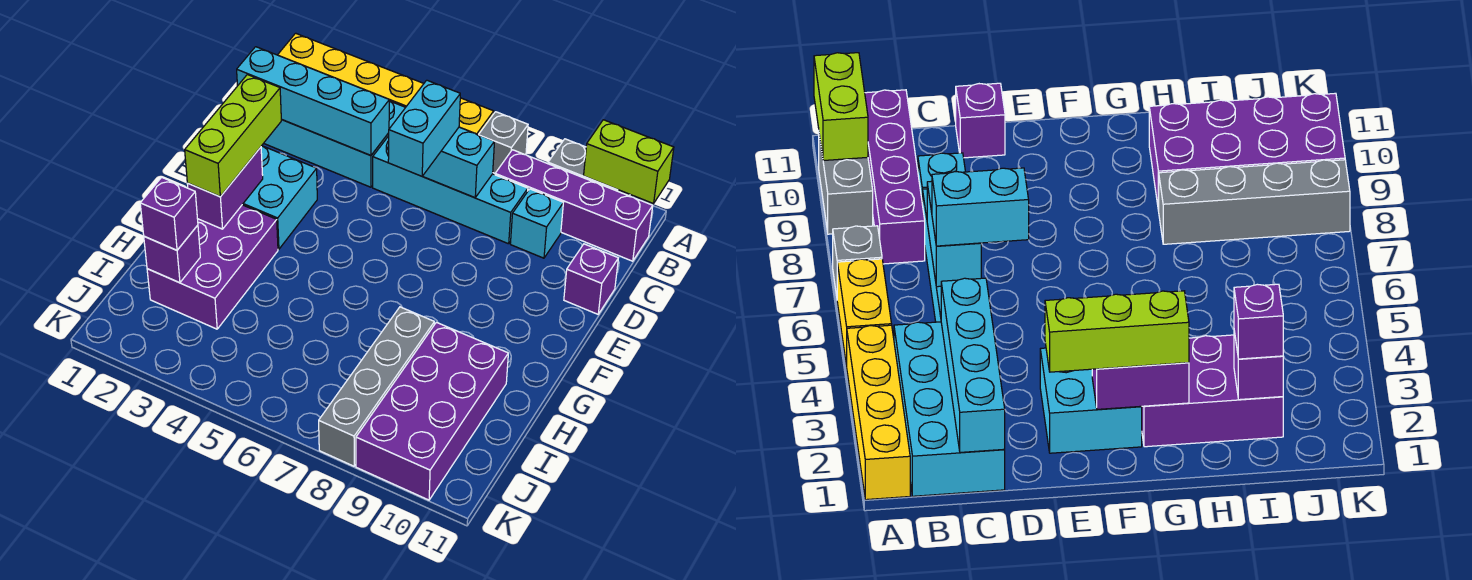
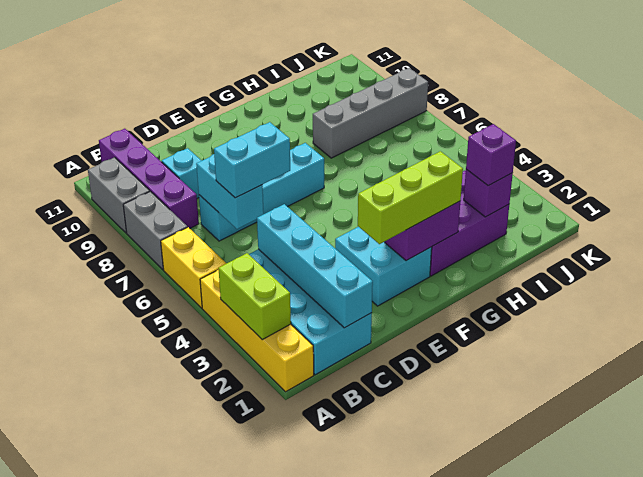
grey 1x1 brick [479,112,528,173] -> grey 1x2 brick [123,191,187,270]
lime 1x2 brick [584,120,674,204] -> lime 1x2 brick moved to [218,253,291,340]
cyan 1x4 brick [373,136,528,244] -> cyan 1x4 brick turned to [199,143,324,241]
purple 1x1 brick [564,244,618,314] -> none
purple 2x4 brick [356,322,508,500] -> none

